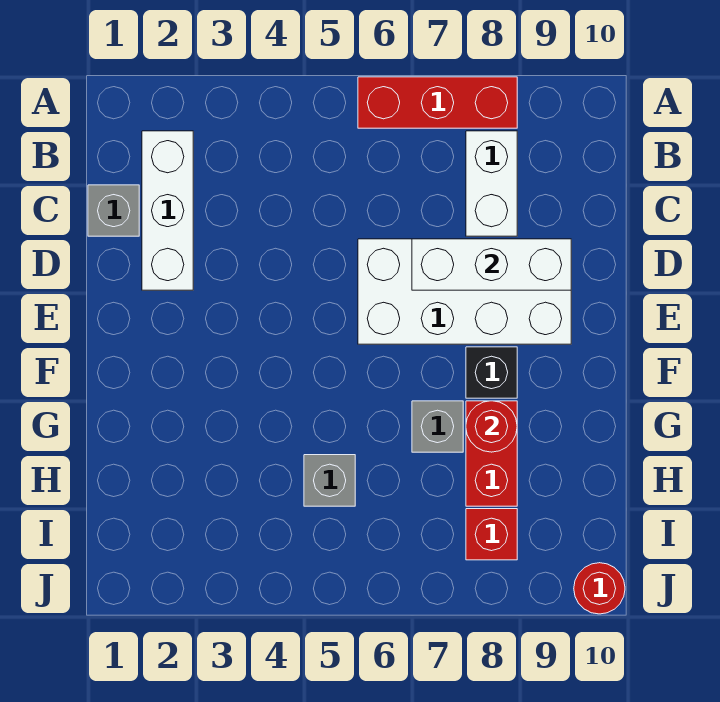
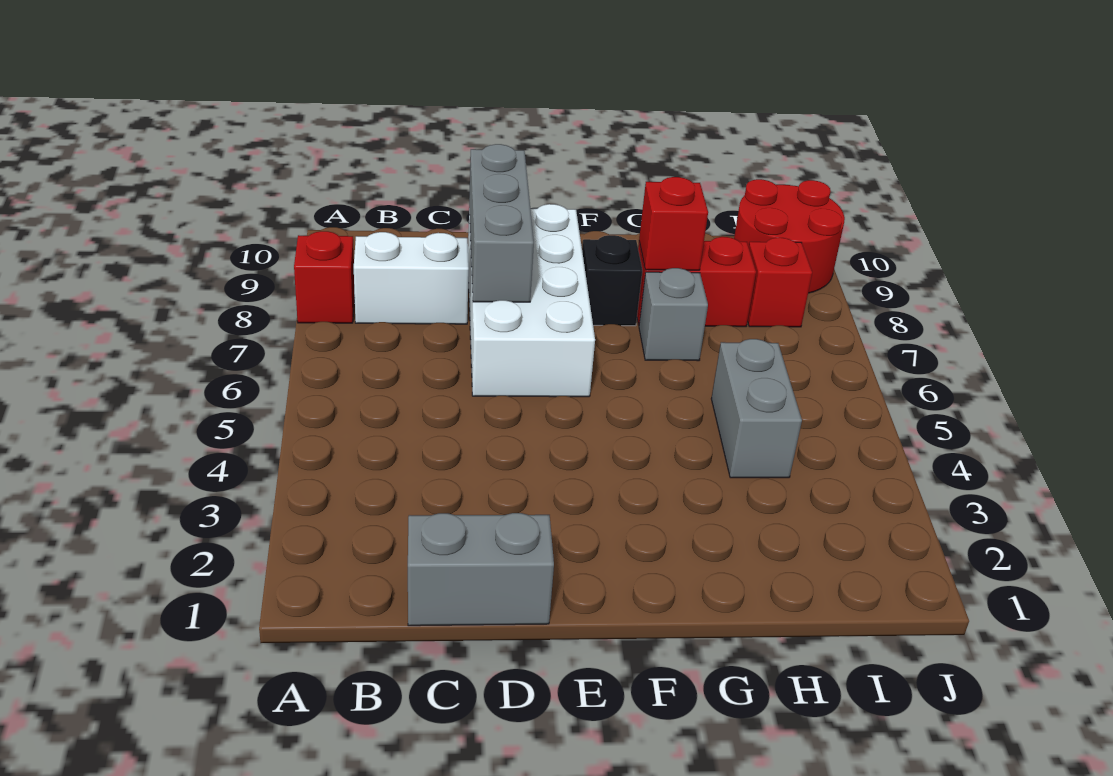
red 1x3 brick [358,77,517,128] -> red 1x1 brick [294,231,355,323]
white 1x3 brick [142,131,193,290] -> none
grey 1x1 brick [88,185,139,236] -> grey 1x2 brick [408,513,554,626]
white 1x3 brick [412,239,571,290] -> grey 1x3 brick [469,144,534,302]
red 1x1 round brick [466,401,517,452] -> red 1x1 brick [639,177,708,270]
grey 1x1 brick [304,455,355,506] -> grey 1x2 brick [711,339,802,478]
red 1x1 round brick [574,563,625,614] -> red 2x2 round brick [734,179,845,293]

